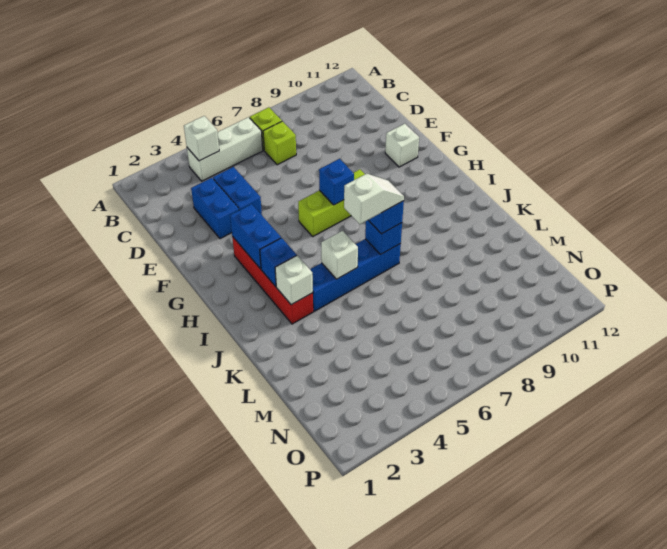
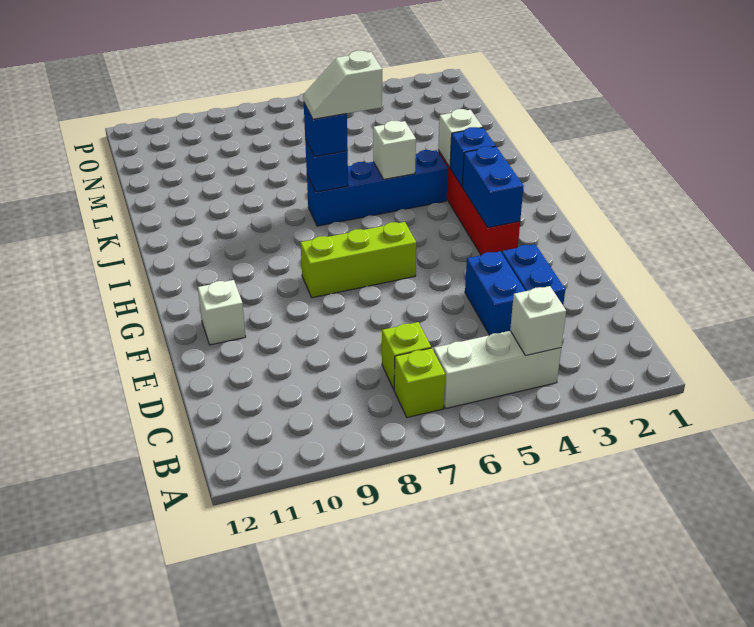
blue 1x1 brick [319,159,354,205] -> none

